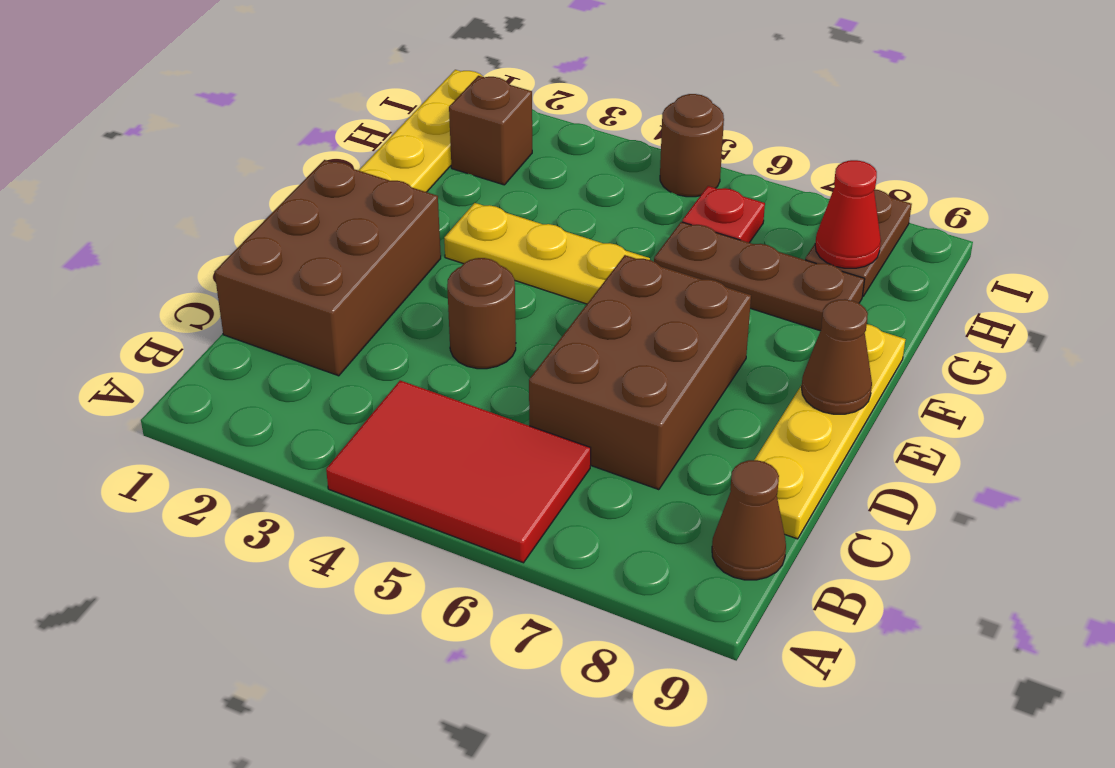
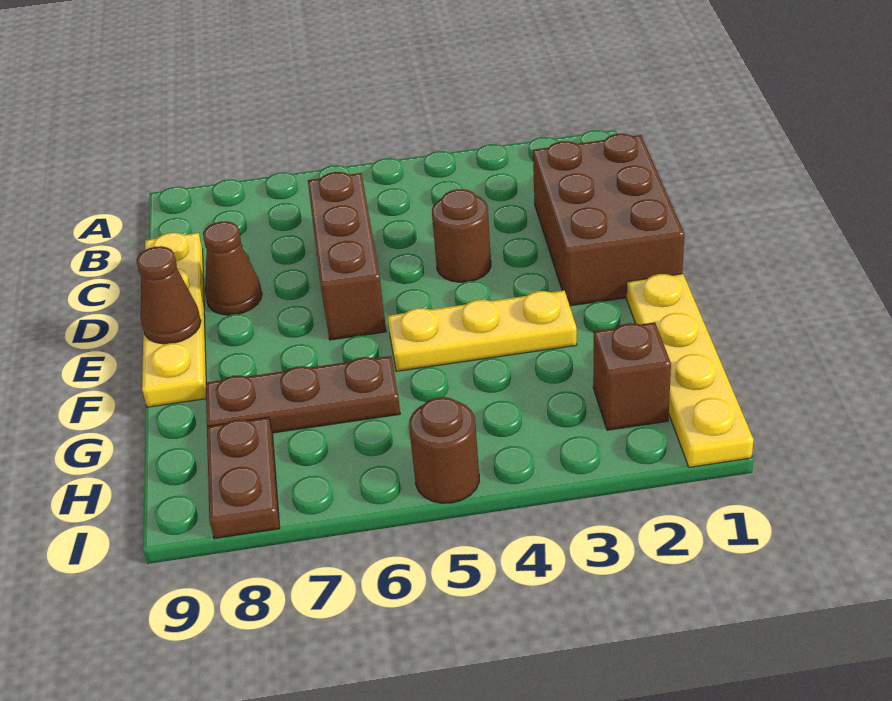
red 2x3 tile [326,380,591,563] -> none
brown 1x1 cone [712,460,786,580] -> brown 1x1 cone moved to [203,221,262,315]
brown 2x3 brick [529,255,751,490] -> brown 1x3 brick [308,172,386,340]
red 1x1 plate [682,186,765,243] -> none
red 1x1 cone [815,160,881,268] -> none

